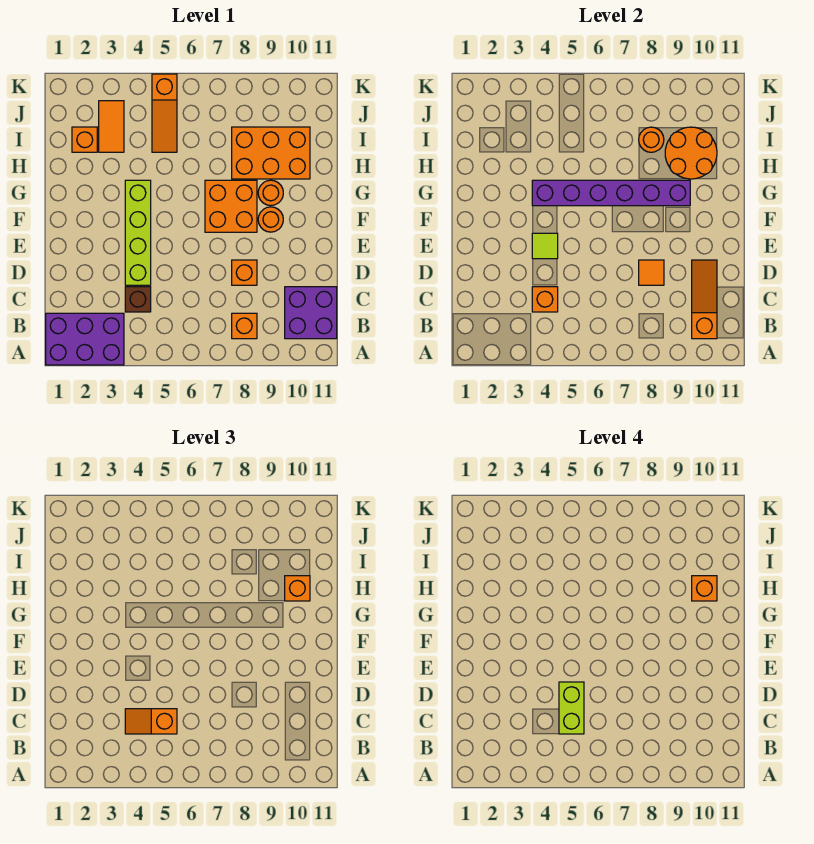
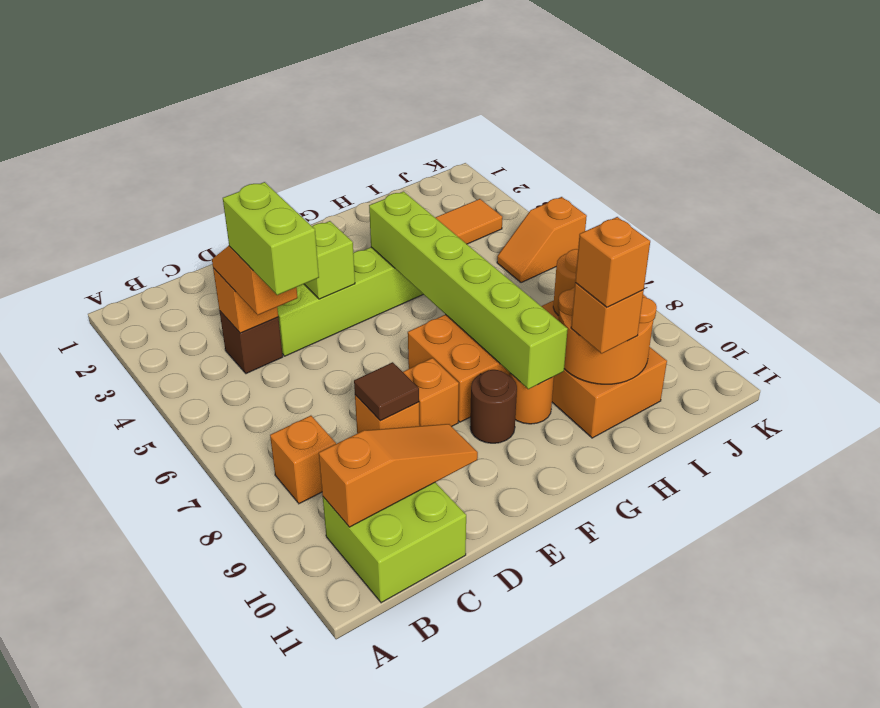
purple 2x3 brick [46,313,124,365] -> none
purple 2x2 brick [285,287,337,339] -> lime 2x2 brick [323,482,466,603]
lime 1x2 brick [559,682,584,734] -> lime 1x2 brick turned to [223,182,319,295]
orange 1x1 tile [639,260,664,285] -> brown 1x1 tile [354,362,419,421]
lime 1x1 tile [532,233,558,259] -> lime 1x1 brick [304,221,355,299]
orange 1x1 round brick [258,207,283,232] -> brown 1x1 round brick [470,370,517,443]
purple 1x6 brick [532,180,690,206] -> lime 1x6 brick [369,192,568,389]
orange 1x1 brick [72,127,97,152] -> orange 1x1 brick moved to [403,358,459,426]
orange 1x3 slope [152,74,177,152] -> orange 1x2 slope [497,197,587,283]

